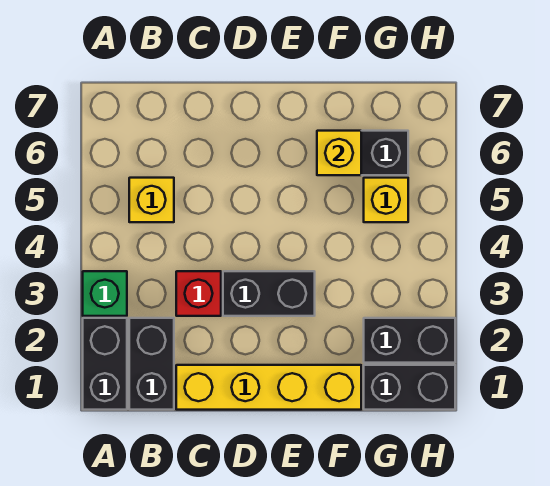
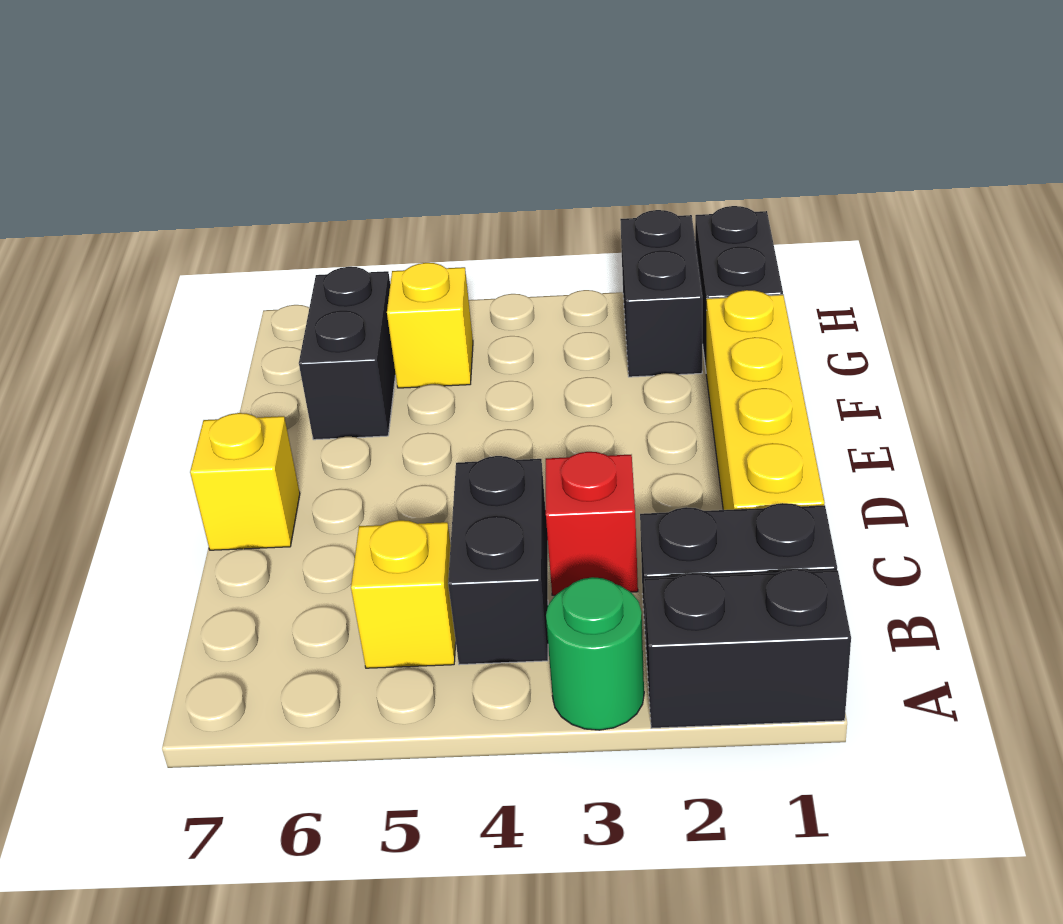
green 1x1 brick [83,271,127,316] -> green 1x1 round brick [546,577,644,730]
black 1x2 brick [223,271,315,316] -> black 1x2 brick moved to [448,456,548,665]
yellow 1x1 brick [317,131,361,175] -> yellow 1x1 brick moved to [190,413,300,550]

